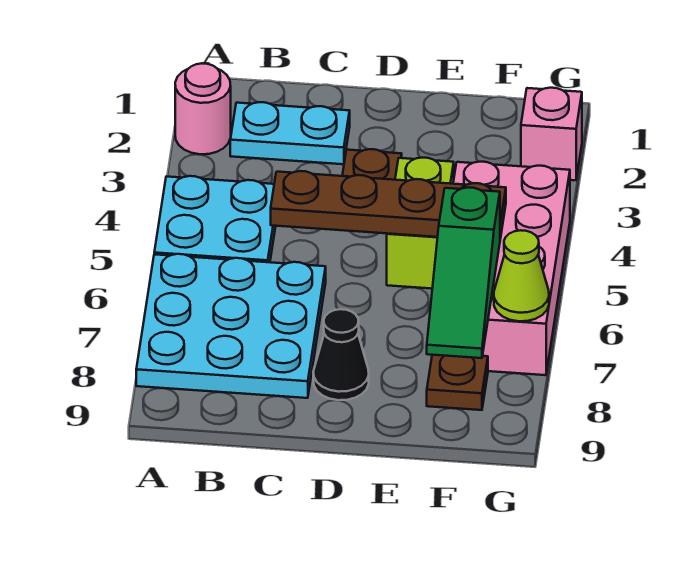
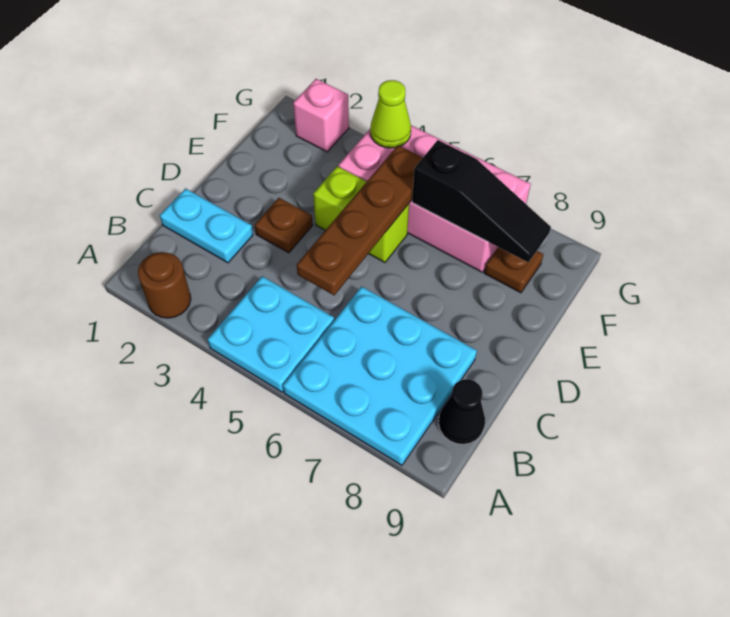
pink 1x1 round brick [175,63,231,154] -> brown 1x1 round brick [138,252,191,318]
cyan 1x2 plate [230,102,350,164] -> cyan 1x2 plate turned to [160,189,253,263]
black 1x1 cone [313,309,369,400] -> black 1x1 cone moved to [439,379,485,444]
green 1x3 slope [427,187,500,358] -> black 1x3 slope [412,140,551,262]
lime 1x1 cone [494,230,549,321] -> lime 1x1 cone moved to [370,80,411,148]

